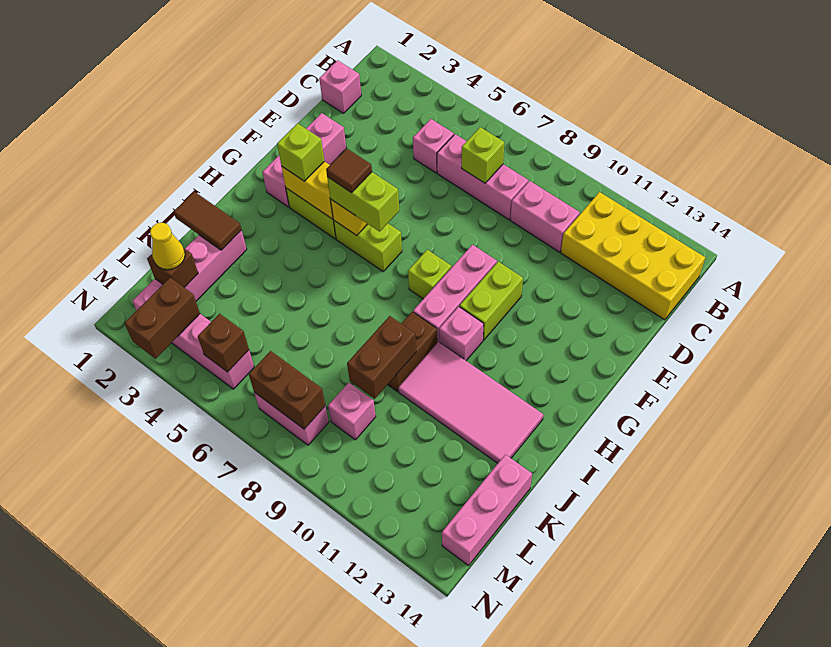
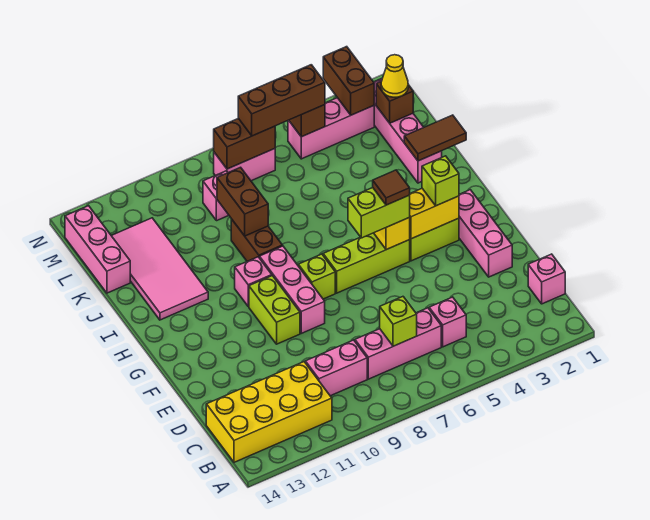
lime 1x2 brick [334,221,402,271] -> lime 1x3 brick [323,233,410,293]
pink 2x4 tile [399,342,543,463] -> pink 2x4 tile turned to [111,218,208,320]
none -> brown 1x3 brick [238,65,325,136]

